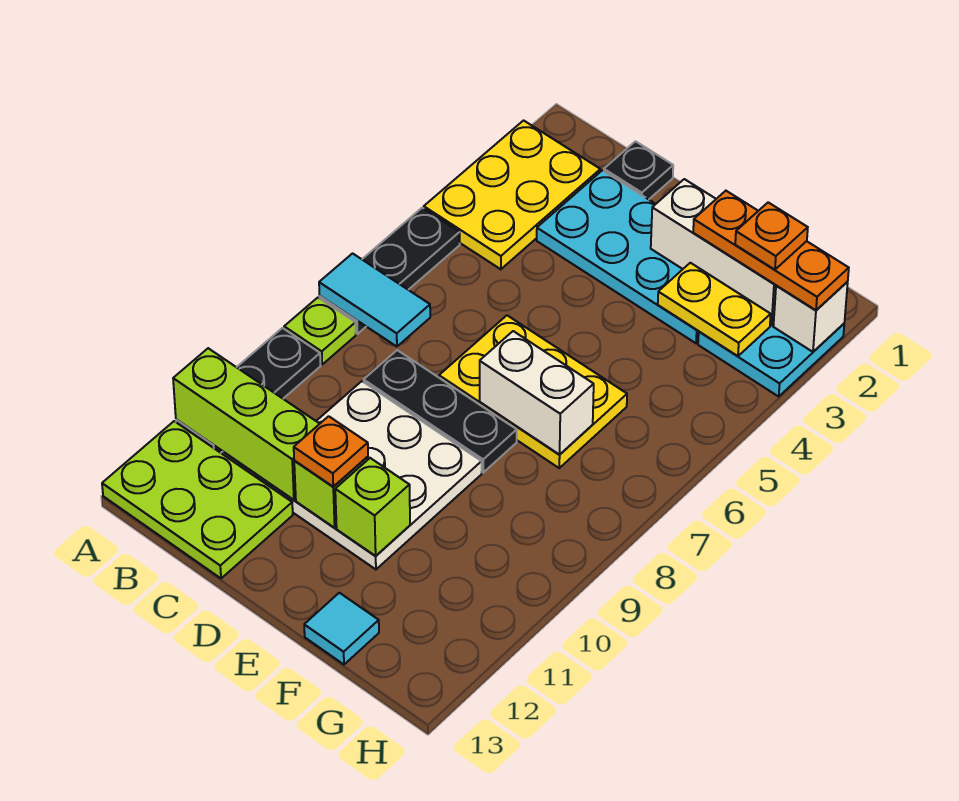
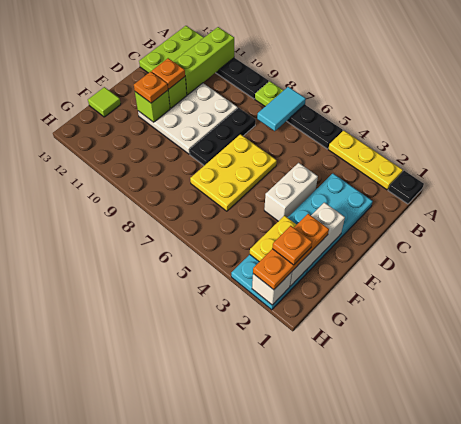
yellow 2x3 plate [424,121,600,269] -> yellow 1x3 plate [328,131,403,190]
black 1x1 plate [604,141,673,199] -> black 1x1 plate moved to [388,171,424,204]
white 1x2 brick [480,331,594,455] -> white 1x2 brick moved to [264,163,318,221]
none -> orange 1x1 plate [134,72,168,103]
cyan 1x1 tile [304,593,379,664] -> lime 1x1 tile [88,87,121,117]

